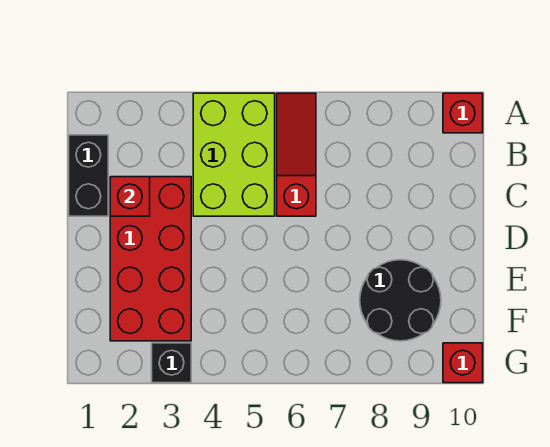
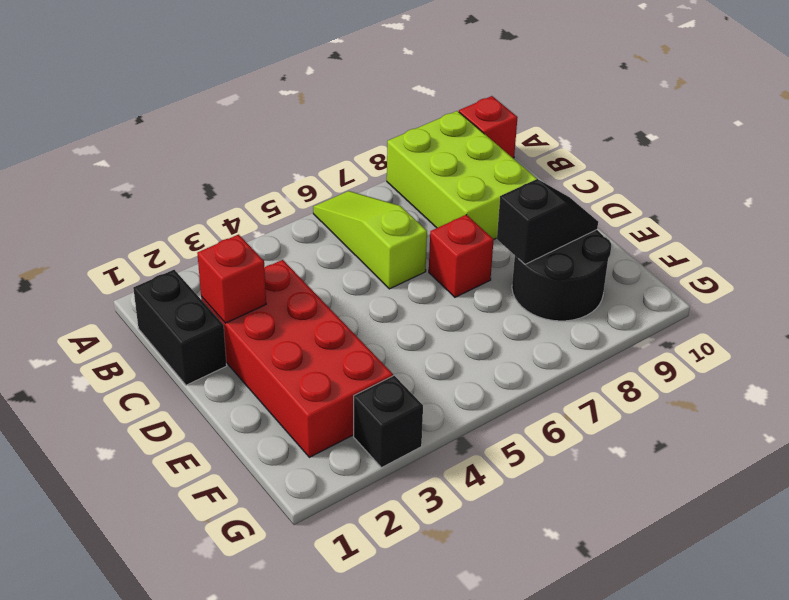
lime 2x3 brick [193,93,275,216] -> lime 2x3 brick moved to [387,111,537,239]
red 1x3 slope [277,93,316,216] -> lime 1x3 slope [313,191,427,289]
none -> black 1x2 slope [497,179,598,264]
red 1x1 brick [443,343,483,383] -> red 1x1 brick moved to [429,215,494,297]

